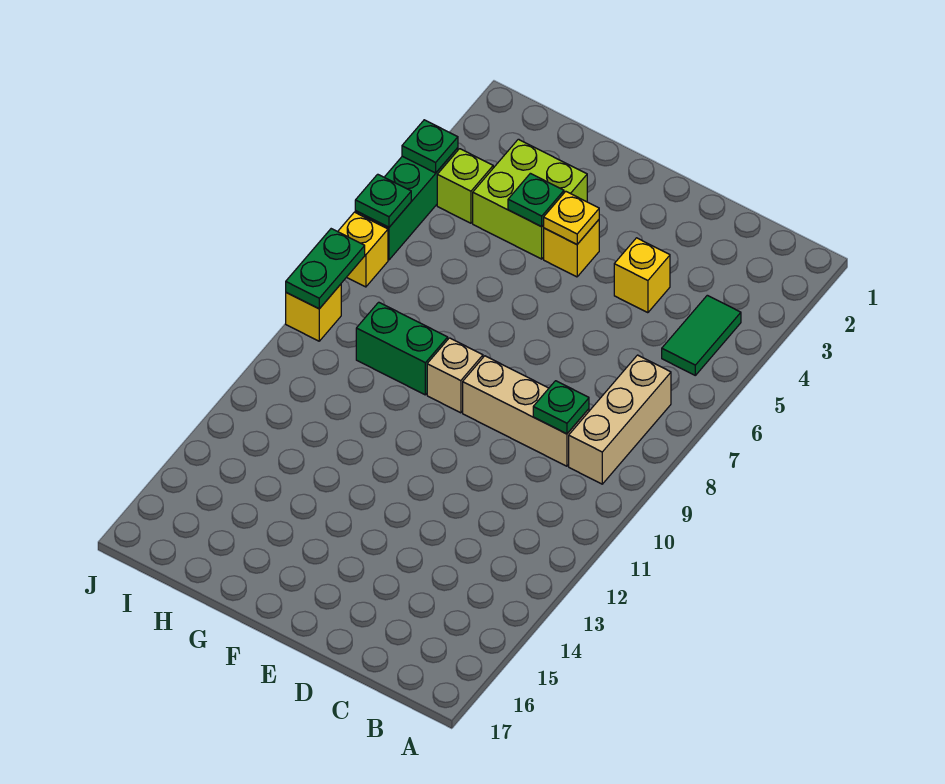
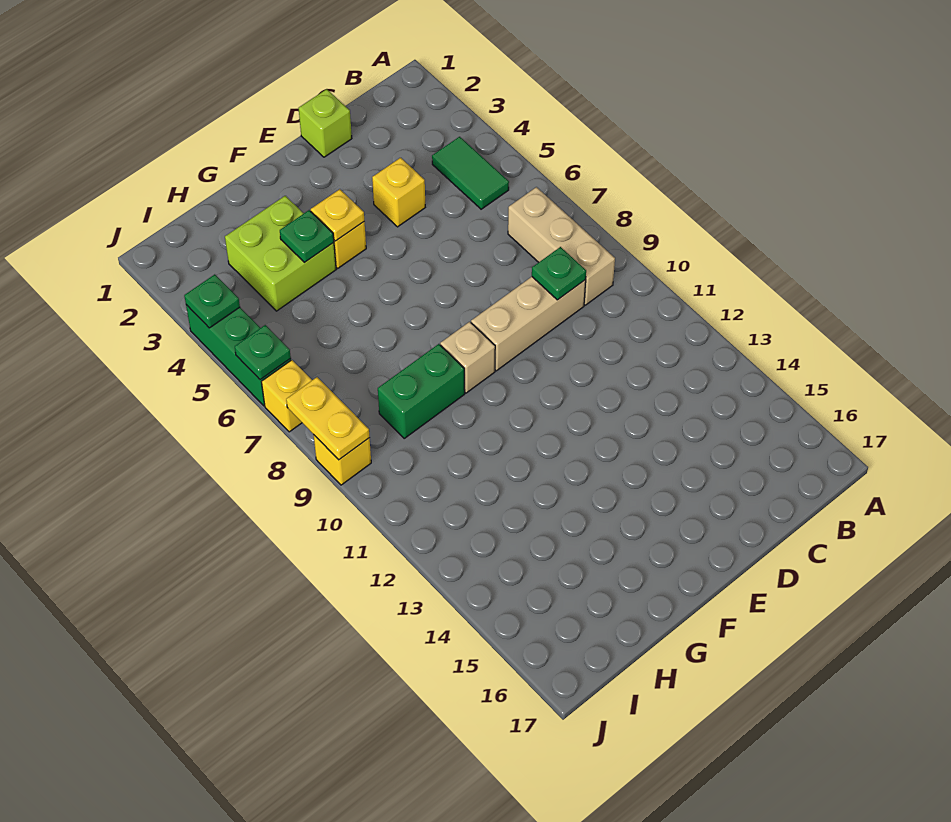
lime 1x1 brick [437,149,493,223] -> lime 1x1 brick moved to [299,89,352,157]
green 1x2 plate [286,229,365,309] -> yellow 1x2 plate [286,377,370,460]

